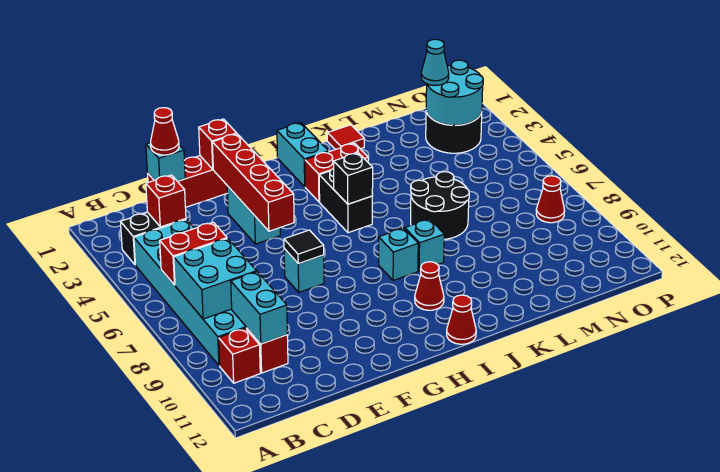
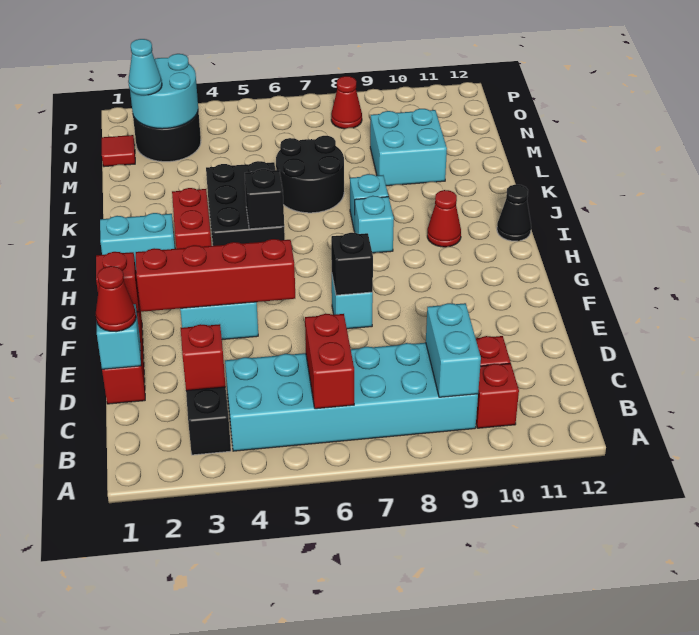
cyan 2x2 brick [174,238,257,319] -> cyan 2x2 brick moved to [370,109,447,186]
cyan 1x2 brick [231,272,287,344] -> cyan 1x2 brick turned to [426,303,481,397]
black 1x1 tile [284,230,324,264] -> black 1x1 brick [331,233,373,295]
black 1x2 brick [319,168,372,233] -> black 2x3 brick [206,161,285,246]
red 1x1 cone [447,295,476,344] -> black 1x1 cone [497,185,531,241]
red 1x1 tile [327,125,364,150] -> red 1x1 tile moved to [102,135,135,167]

